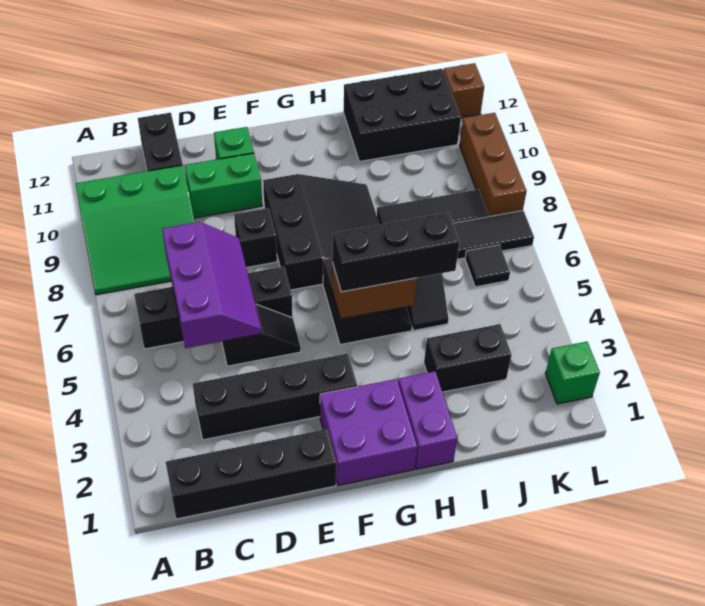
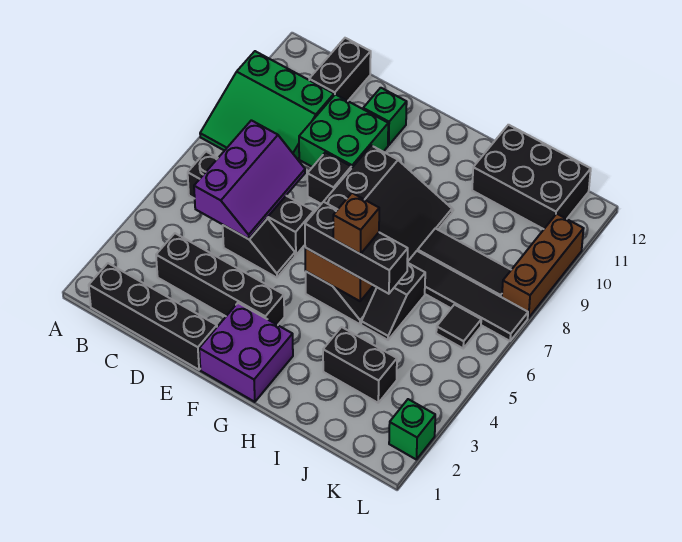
green 1x2 brick [185,153,262,218] -> green 2x2 brick [299,94,388,169]
purple 1x2 brick [398,371,457,469] -> none
brown 1x1 brick [444,63,484,118] -> brown 1x1 brick moved to [333,193,379,254]

